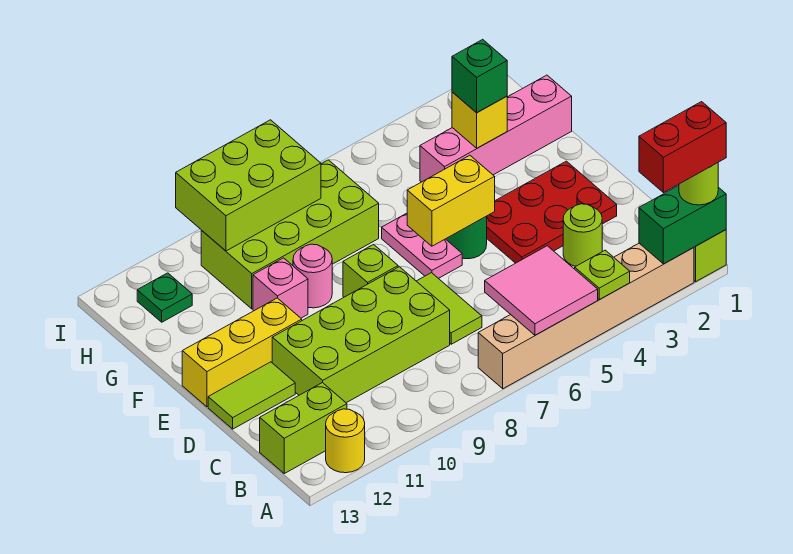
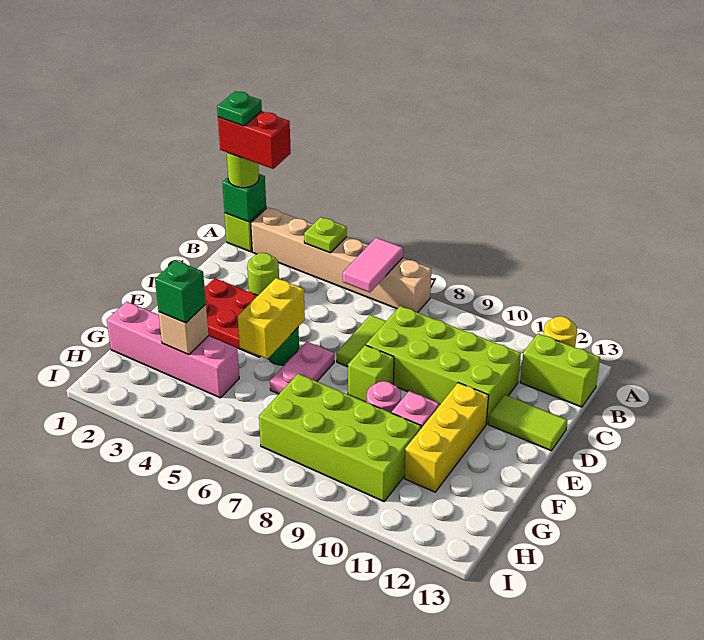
green 1x2 brick [639,186,726,264] -> green 1x1 brick [222,174,266,222]
pink 2x2 tile [485,246,598,335] -> pink 1x2 tile [343,238,403,292]
yellow 1x2 brick [407,155,495,246] -> yellow 1x2 brick turned to [238,278,305,359]
yellow 1x3 brick [182,298,302,407] -> yellow 1x3 brick turned to [404,383,489,492]
yellow 1x1 brick [452,92,507,148] -> tan 1x1 brick [159,304,209,355]
lime 2x3 brick [176,120,321,251] -> none
green 1x1 plate [137,273,192,322] -> green 1x1 plate moved to [217,91,262,126]

